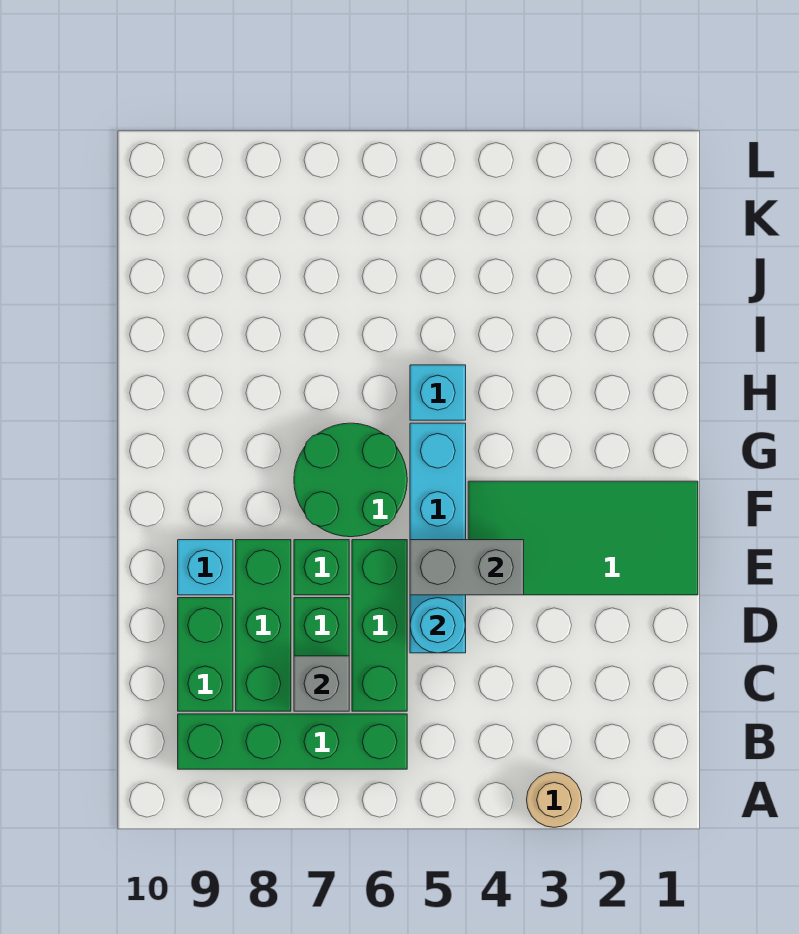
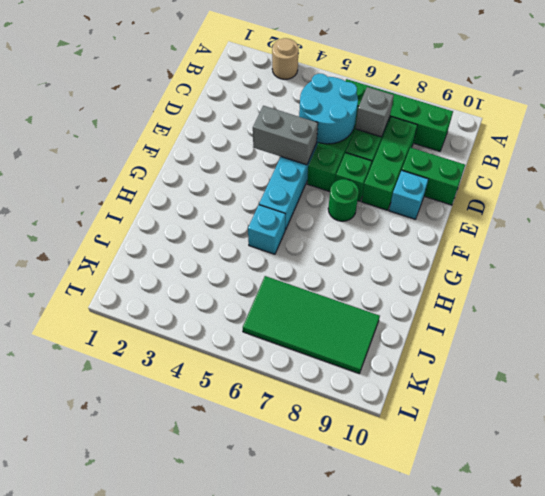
green 1x2 brick [178,598,233,711] -> green 1x2 brick turned to [402,148,465,205]
cyan 1x1 round brick [410,598,466,653] -> cyan 2x2 round brick [299,74,358,144]
green 2x4 tile [468,481,698,595] -> green 2x4 tile moved to [243,276,380,373]
green 2x2 round brick [294,423,407,537] -> green 1x1 round brick [328,179,359,221]

